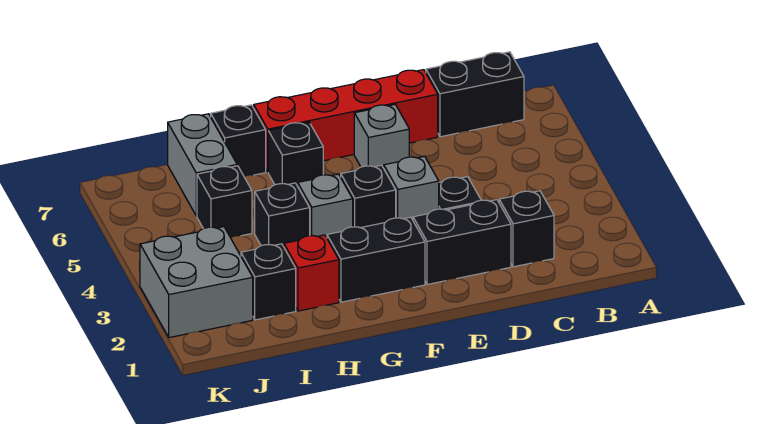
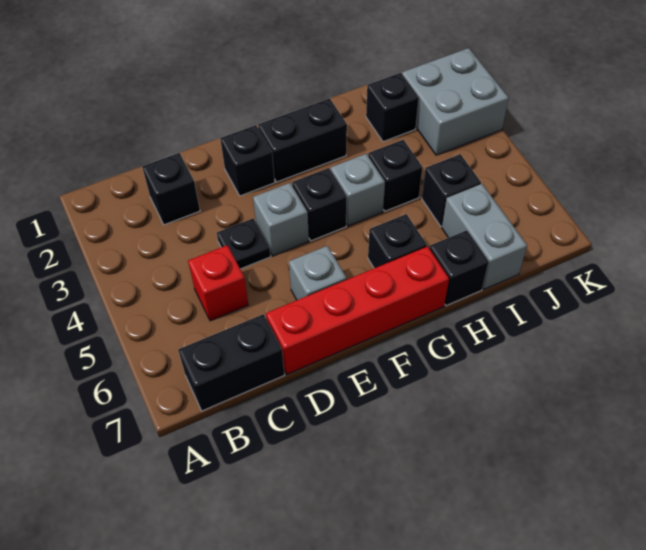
black 1x2 brick [413,200,511,285] -> black 1x1 brick [220,125,275,196]
red 1x1 brick [284,235,339,311] -> red 1x1 brick moved to [188,245,248,321]

